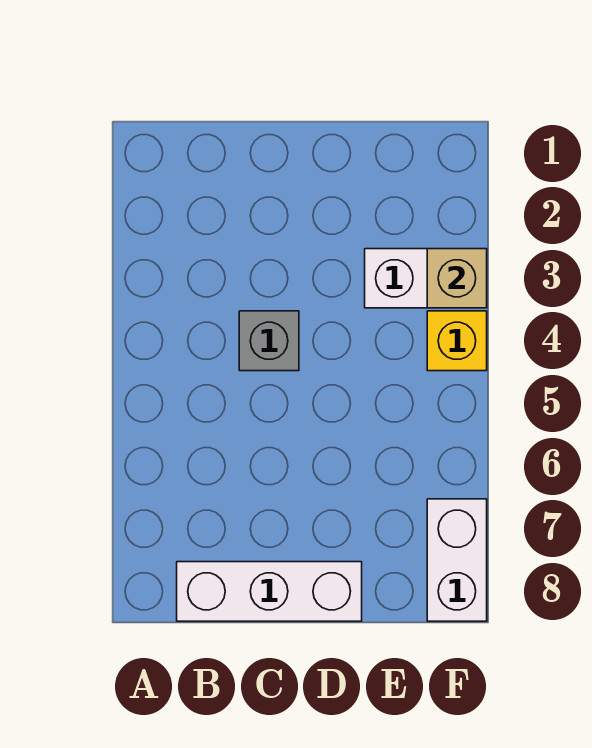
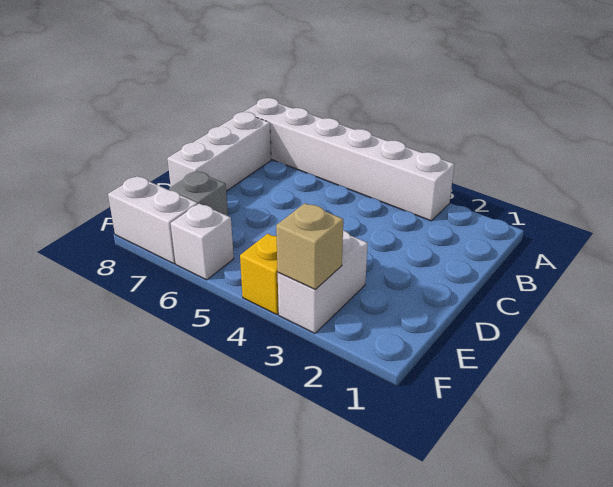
none -> white 1x6 brick [244,98,454,221]
grey 1x1 brick [239,311,299,371] -> grey 1x1 brick moved to [169,171,228,216]
none -> white 1x1 brick [171,204,234,280]

